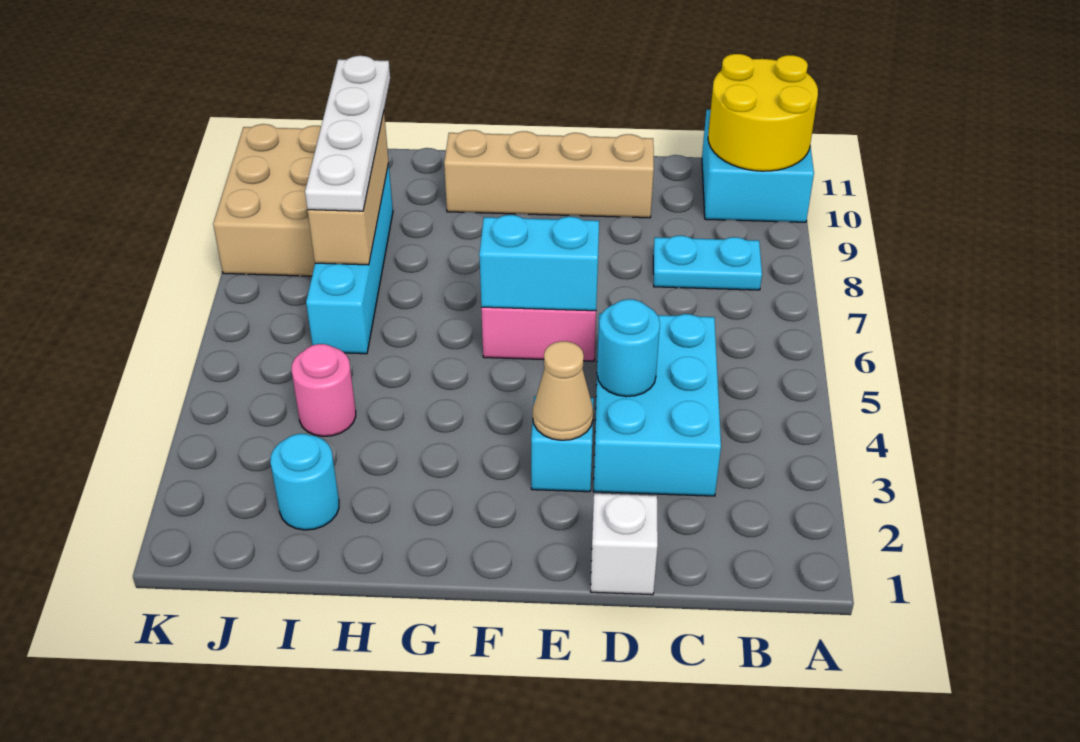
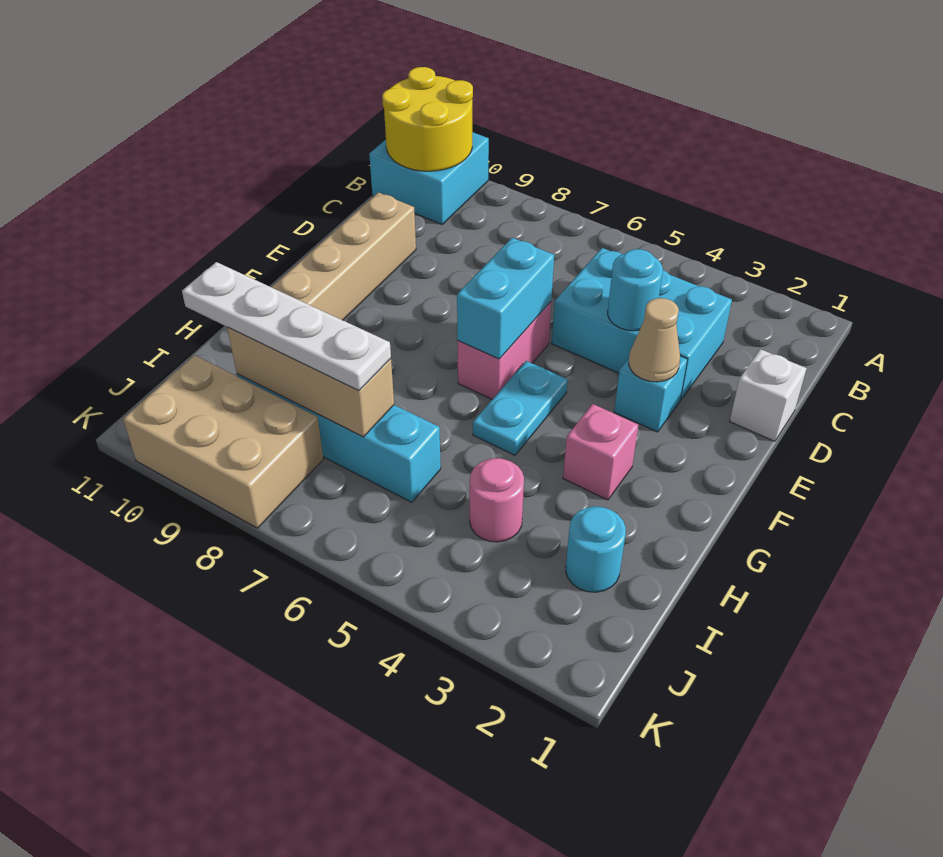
cyan 1x2 plate [653,236,762,290] -> cyan 1x2 plate moved to [473,361,568,455]
none -> pink 1x1 brick [563,404,638,500]

